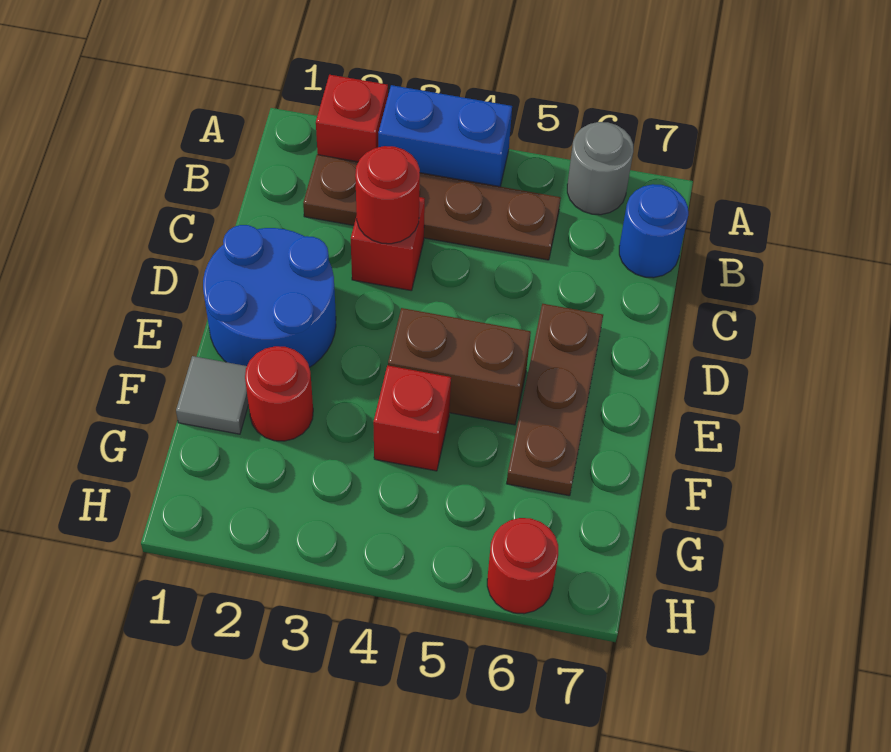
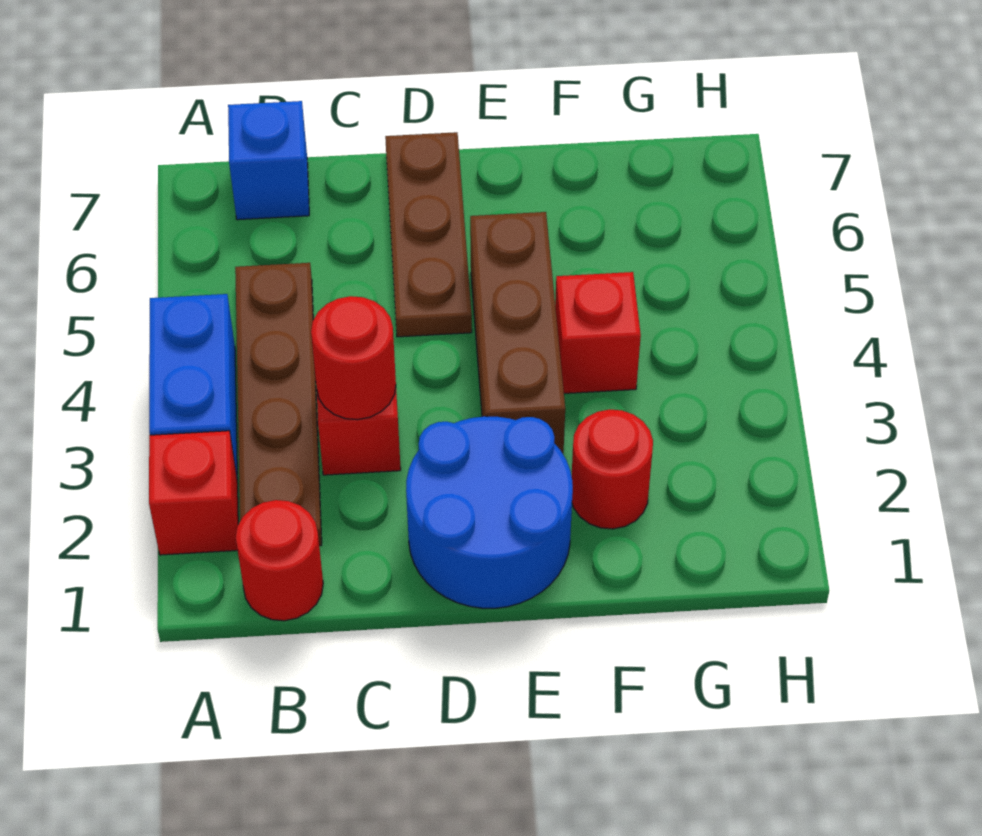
grey 1x1 round brick [567,122,633,215] -> none
blue 1x1 round brick [619,184,688,278] -> blue 1x1 brick [228,101,309,220]
brown 1x3 plate [507,304,603,496] -> brown 1x3 plate turned to [385,132,472,337]
brown 1x2 brick [388,308,531,425] -> brown 1x3 brick [470,212,565,454]
grey 1x1 tile [176,356,248,434] -> none
red 1x1 round brick [487,518,558,614] -> red 1x1 round brick moved to [236,500,323,621]

